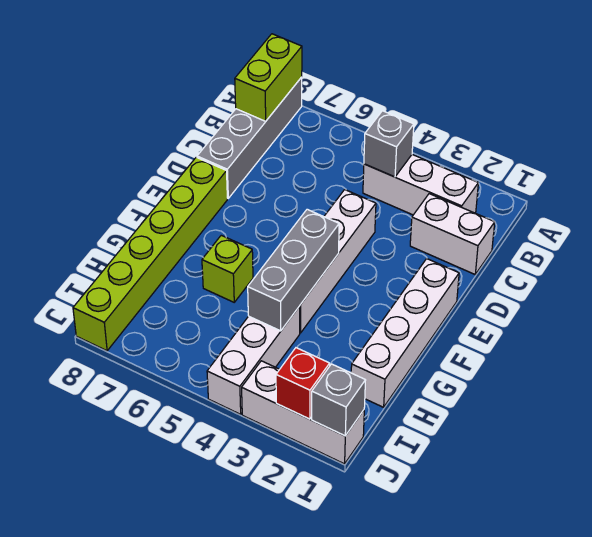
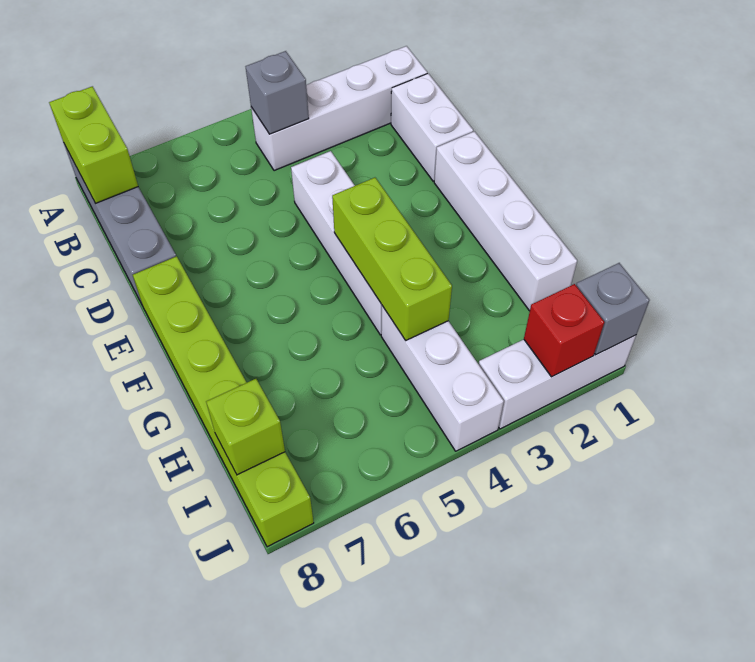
white 1x3 brick [363,155,478,215] -> white 1x4 brick [251,46,427,171]
white 1x2 brick [410,194,495,274] -> white 1x2 brick turned to [391,74,473,181]
grey 1x3 brick [248,209,339,331] -> lime 1x3 brick [332,178,452,340]
lime 1x1 brick [202,235,253,302] -> lime 1x1 brick moved to [206,379,285,475]

